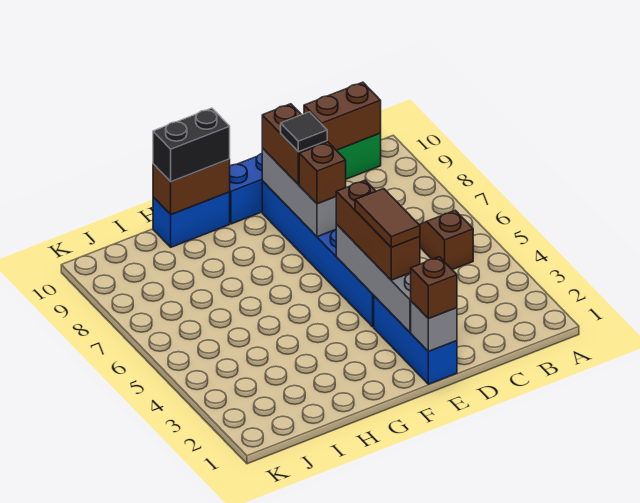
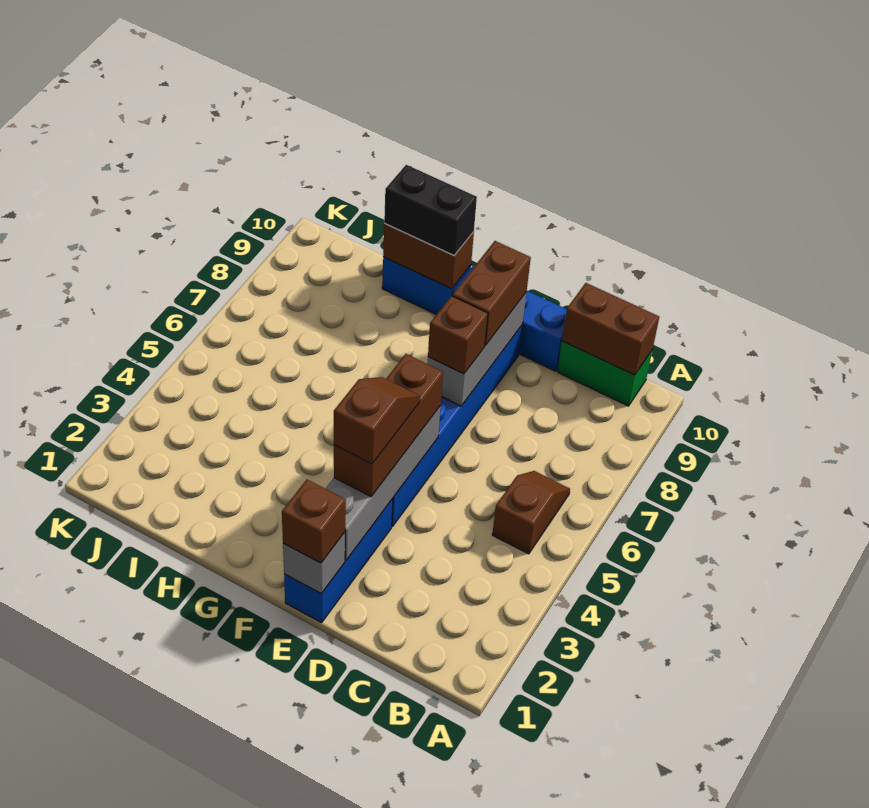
brown 1x2 tile [355,188,420,247] -> brown 1x2 slope [334,377,420,464]
black 1x1 tile [281,112,327,152] -> none

